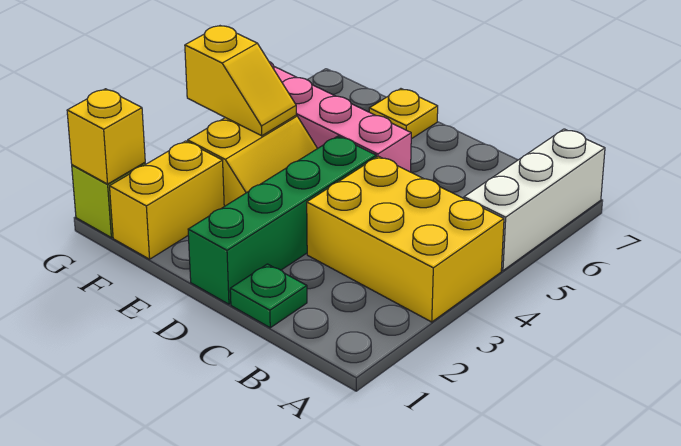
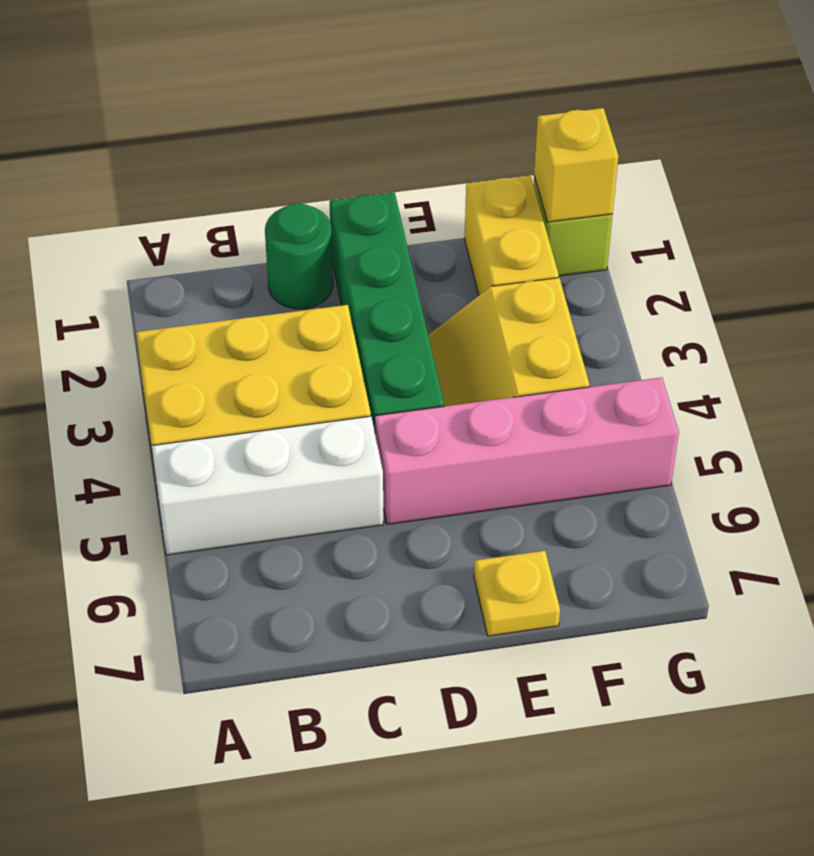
white 1x3 brick [464,129,605,271] -> white 1x3 brick turned to [152,416,383,555]
green 1x1 plate [230,264,307,328] -> green 1x1 round brick [265,203,333,309]
yellow 1x2 slope [185,26,296,136] -> none

